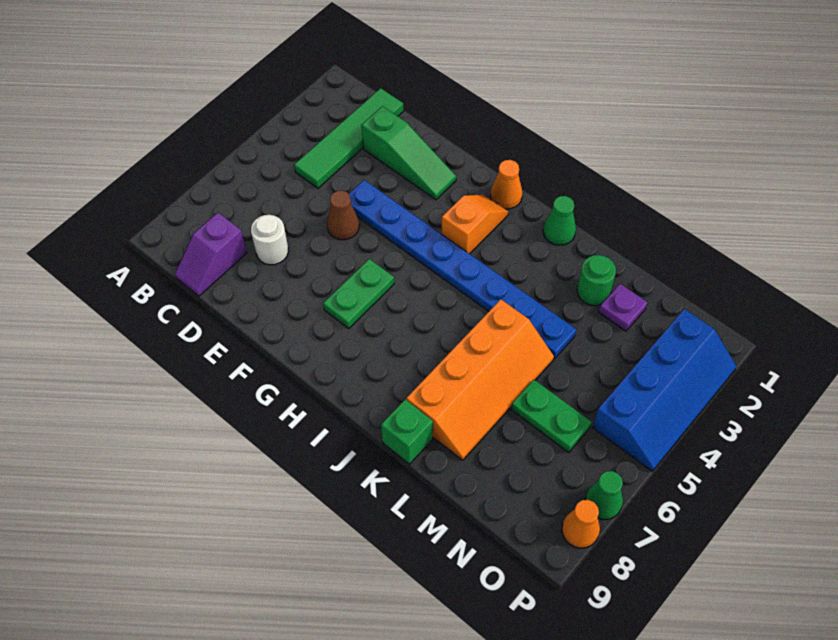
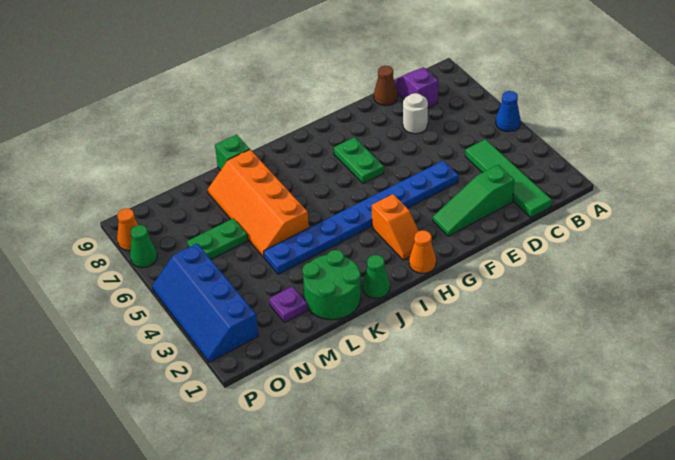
none -> blue 1x1 cone [496,91,521,132]
brown 1x1 cone [327,191,359,240] -> brown 1x1 cone moved to [374,66,398,106]
green 1x1 round brick [577,255,616,306] -> green 2x2 round brick [302,250,361,320]

